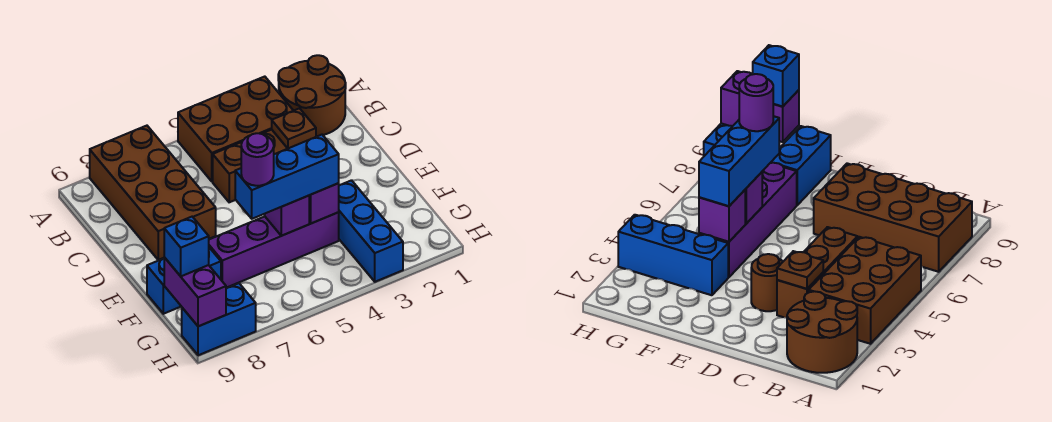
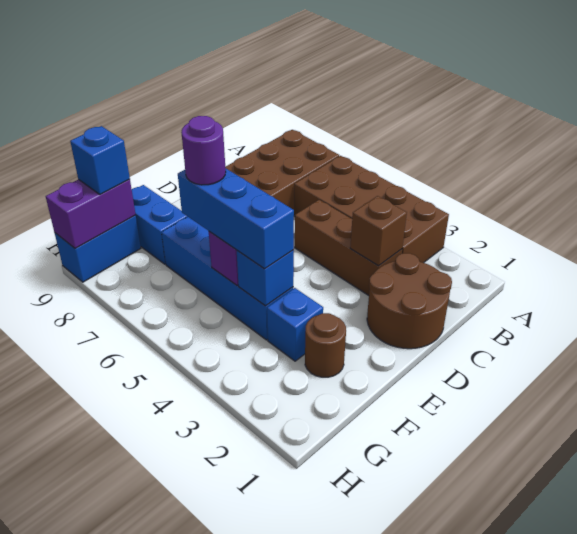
brown 2x2 round brick [278,55,346,136] -> brown 2x2 round brick moved to [367,253,452,349]
brown 2x3 brick [178,77,293,182] -> brown 2x4 brick [294,156,449,263]
brown 1x1 plate [272,108,316,148] -> brown 1x1 brick [350,196,407,266]
brown 1x1 round brick [751,254,783,311] -> brown 1x1 round brick moved to [305,313,346,377]
blue 1x3 brick [339,180,403,282] -> blue 1x1 brick [267,288,323,361]
purple 1x4 brick [209,212,339,288] -> blue 1x4 brick [162,217,293,340]
purple 1x1 brick [309,183,339,223] -> blue 1x1 brick [237,250,294,306]
blue 1x2 brick [182,283,256,355] -> blue 1x2 brick turned to [55,216,141,282]

